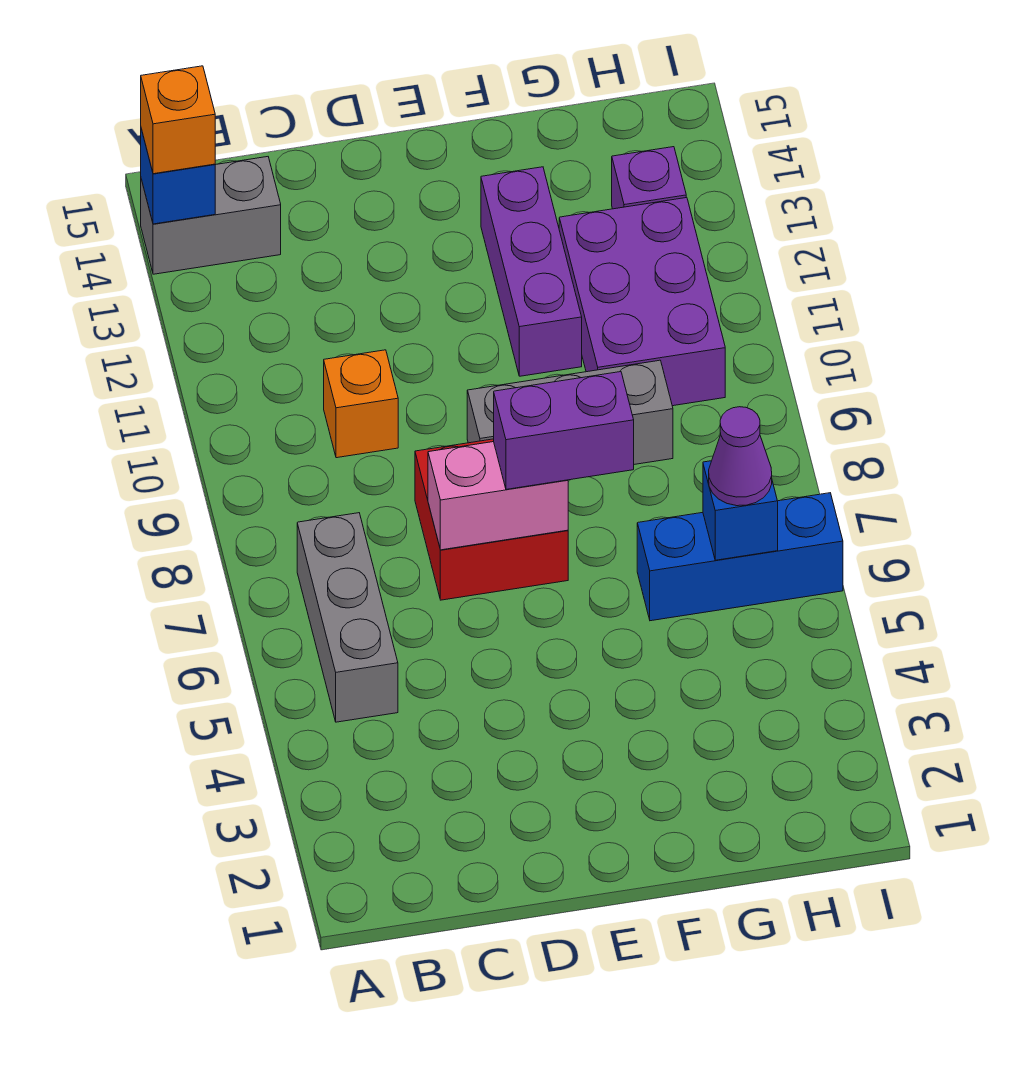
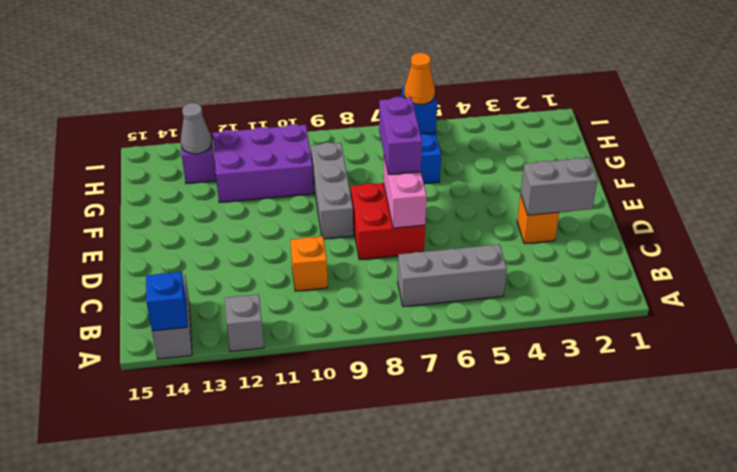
none -> grey 1x1 brick [225,294,264,352]
orange 1x1 brick [141,66,215,174] -> orange 1x1 brick moved to [517,194,559,244]
none -> grey 1x2 brick [521,158,597,215]
purple 1x3 brick [481,167,582,376] -> none
purple 1x1 cone [709,407,772,506] -> orange 1x1 cone [404,53,435,105]
none -> grey 1x1 cone [181,103,212,154]

